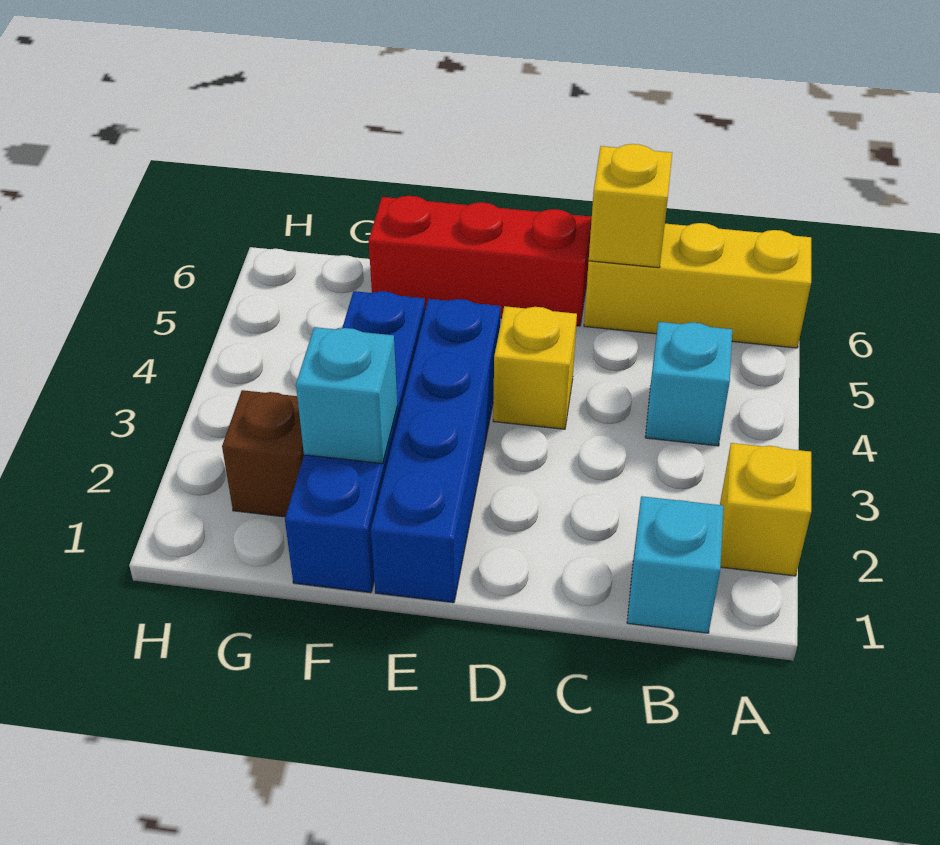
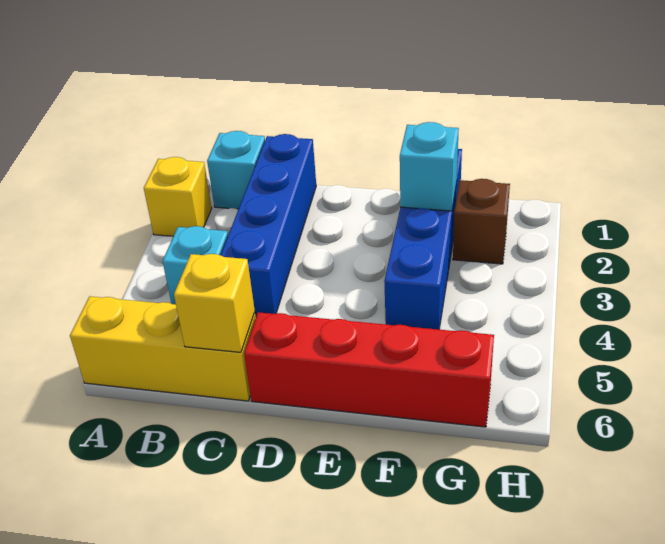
yellow 1x1 brick [493,306,577,429] -> none
red 1x3 brick [369,196,592,326] -> red 1x4 brick [244,312,494,427]
blue 1x4 brick [371,299,501,603] -> blue 1x4 brick moved to [221,134,316,316]

